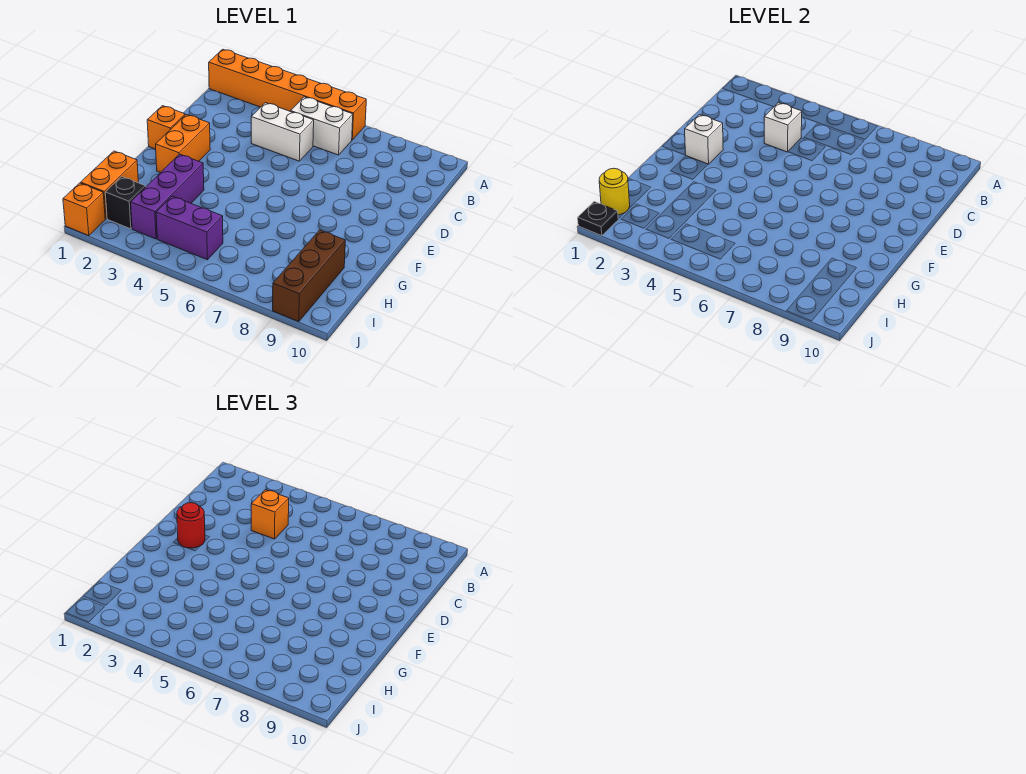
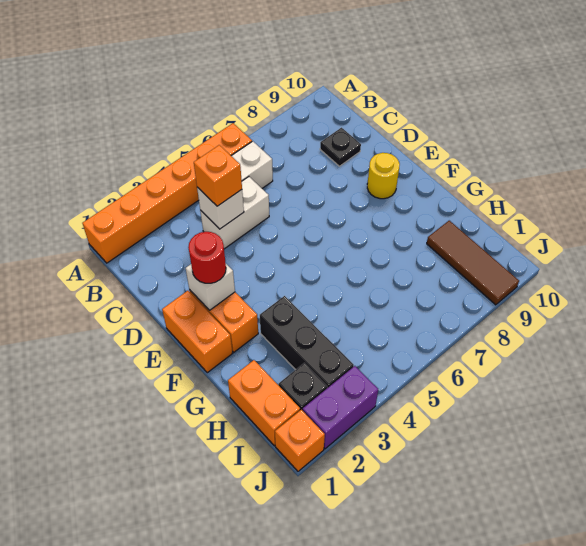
orange 1x1 brick [147,106,185,149] -> orange 1x2 brick [162,291,232,373]
purple 1x3 brick [131,154,204,239] -> black 1x3 brick [260,296,354,388]
brown 1x3 brick [273,230,345,322] -> brown 1x3 tile [427,221,519,305]
yellow 1x1 round brick [599,168,630,215] -> yellow 1x1 round brick moved to [367,153,400,199]
purple 1x2 brick [156,196,223,260] -> purple 1x2 brick moved to [303,366,378,449]
black 1x1 plate [578,202,618,236] -> black 1x1 plate moved to [320,128,361,166]

